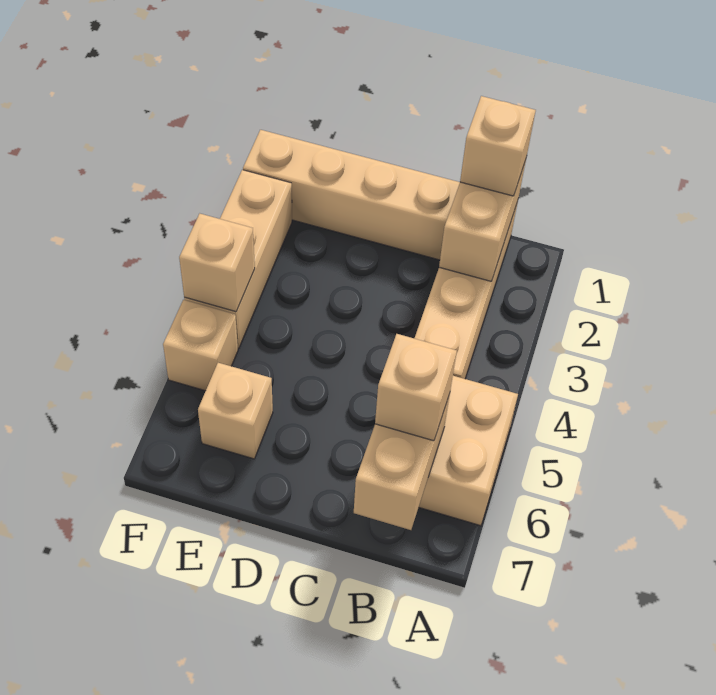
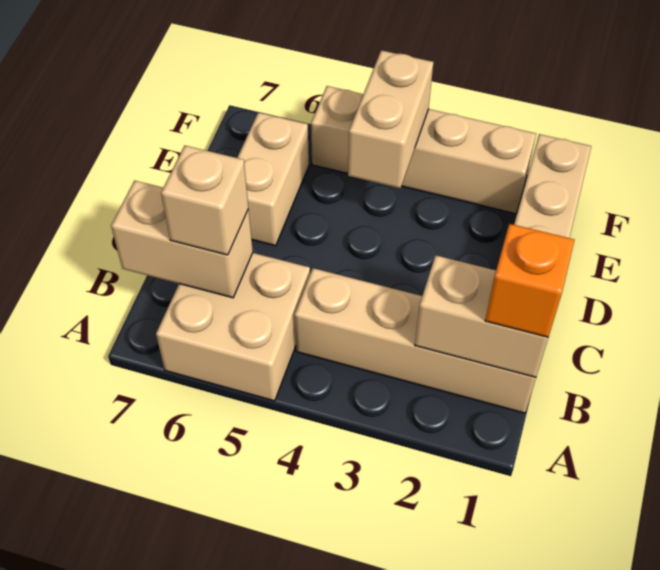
tan 1x1 brick [460,96,536,196] -> orange 1x1 brick [485,224,574,337]
tan 1x1 brick [198,363,273,459] -> tan 1x2 brick [237,112,309,246]
tan 1x1 brick [179,214,255,312] -> tan 1x2 brick [348,50,433,188]

